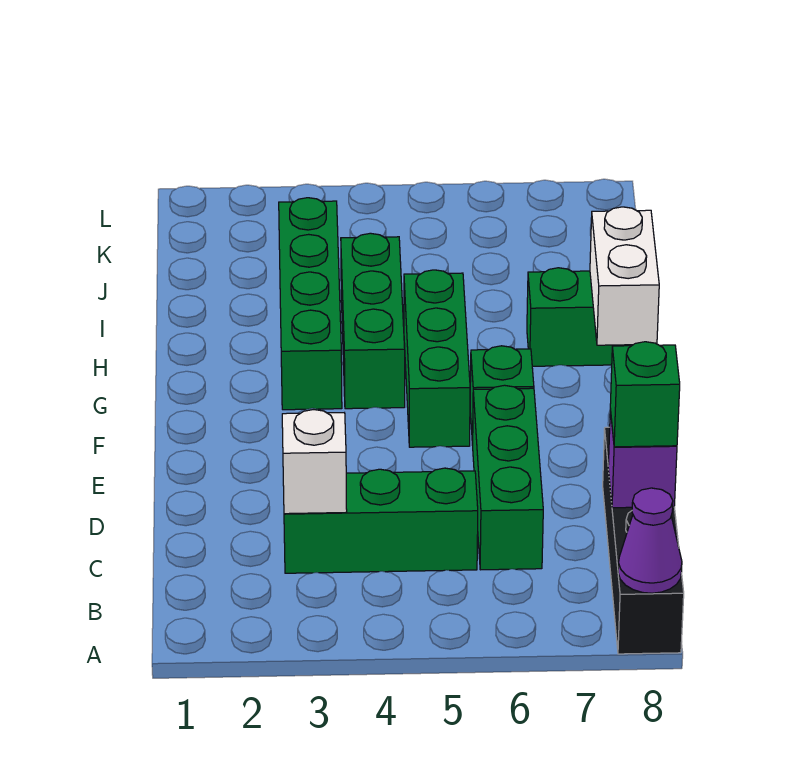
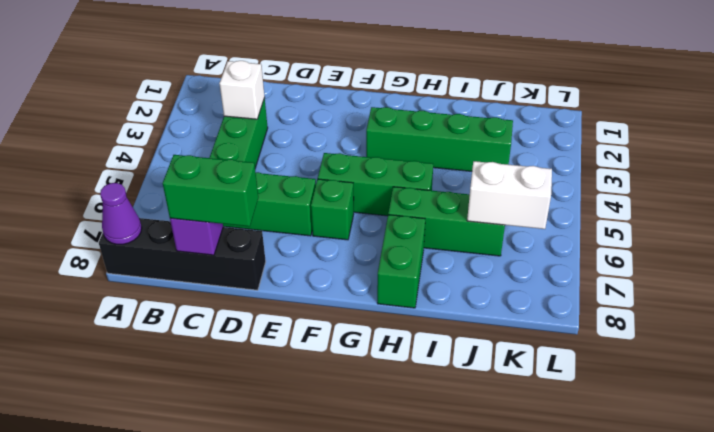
green 1x1 brick [610,342,680,447] -> green 1x2 brick [163,155,258,227]
green 1x3 brick [341,233,405,409] -> green 1x3 brick moved to [388,187,505,256]
white 1x2 brick [590,207,659,345] -> white 1x2 brick moved to [467,161,552,229]

